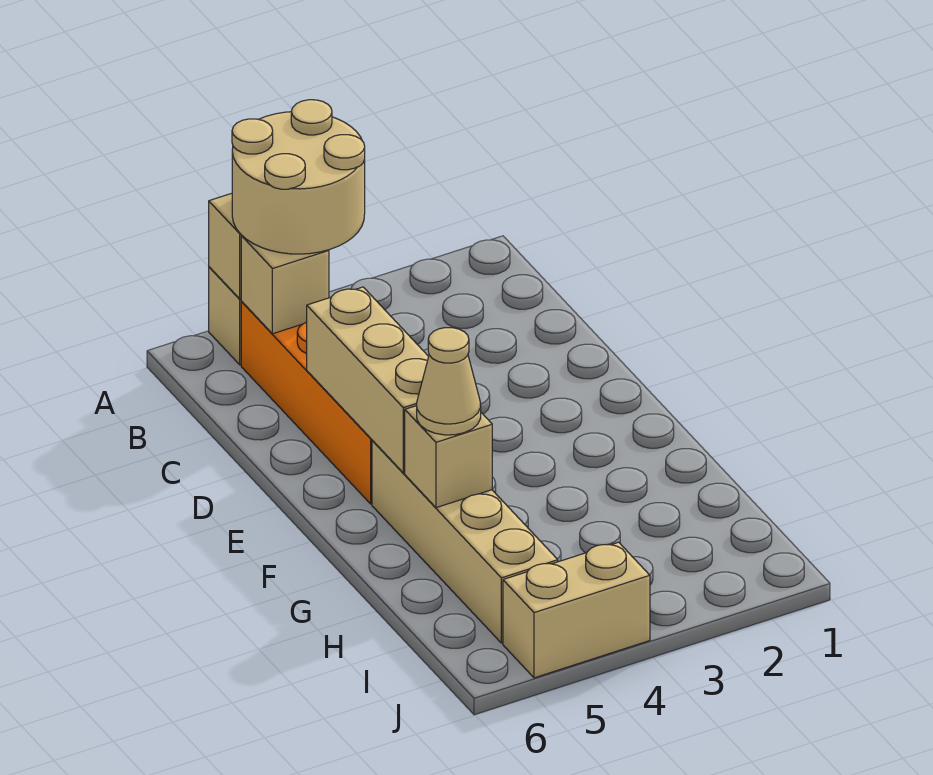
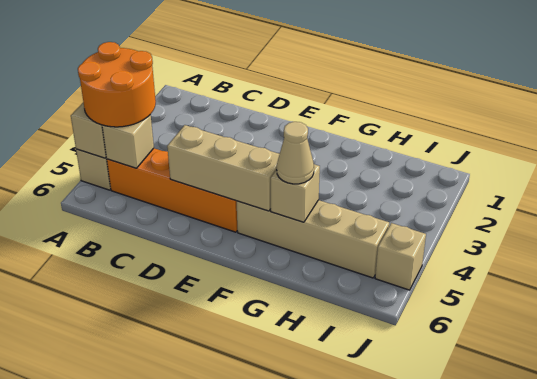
tan 2x2 round brick [232,100,365,254] -> orange 2x2 round brick [78,42,156,127]
tan 1x2 brick [503,542,650,678] -> tan 1x1 brick [375,223,426,290]

